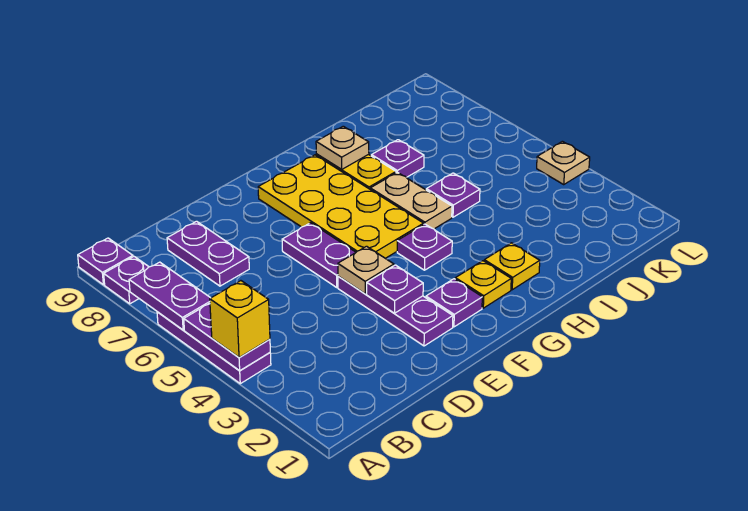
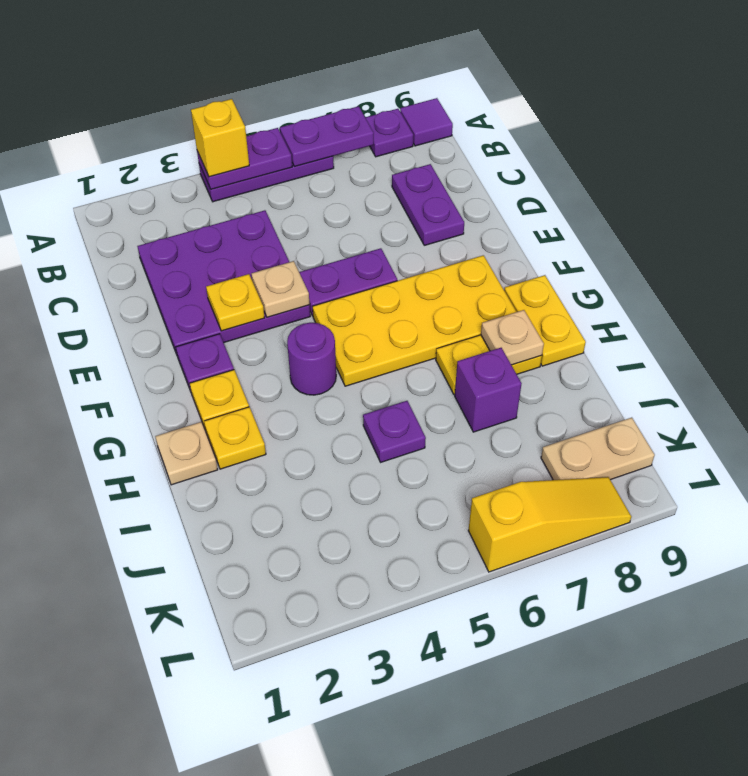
purple 1x1 plate [78,238,133,285] -> purple 1x1 tile [400,98,453,146]
purple 1x2 plate [167,221,249,286] -> purple 1x2 plate turned to [392,164,464,245]
purple 1x3 plate [338,276,453,346] -> purple 3x3 plate [137,210,310,354]
purple 1x1 plate [367,265,423,313] -> yellow 1x1 plate [206,274,265,331]
purple 1x1 plate [397,224,452,270] -> purple 1x1 round brick [287,323,336,395]
none -> yellow 1x2 plate [504,275,586,366]
tan 1x2 plate [370,172,452,229] -> tan 1x2 plate moved to [541,418,655,480]
purple 1x1 plate [371,140,424,177] -> purple 1x1 brick [455,348,522,432]
tan 1x1 plate [537,141,590,184] -> tan 1x1 plate moved to [155,422,218,485]
none -> yellow 1x3 slope [468,477,631,572]

